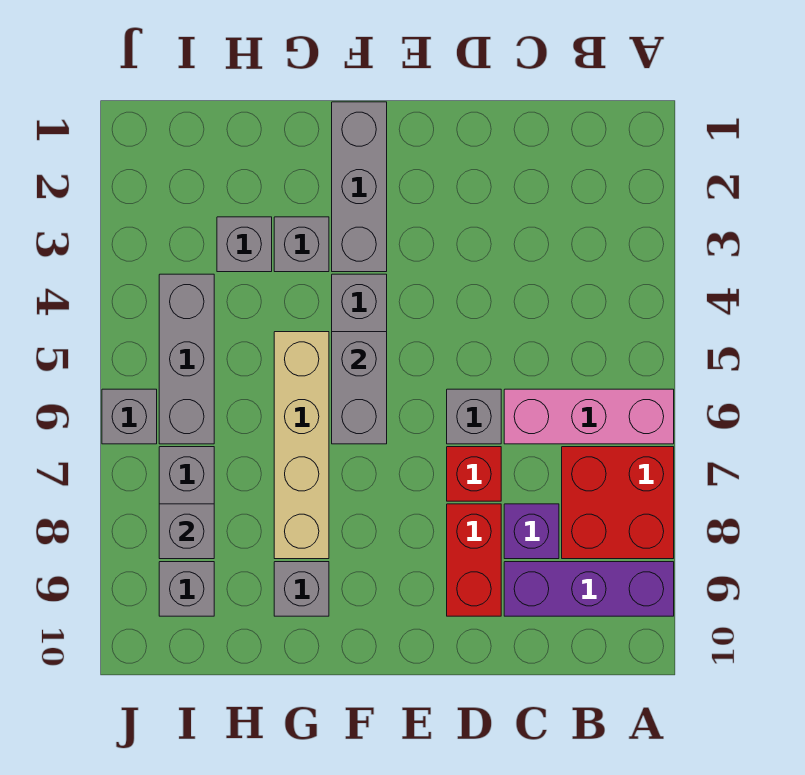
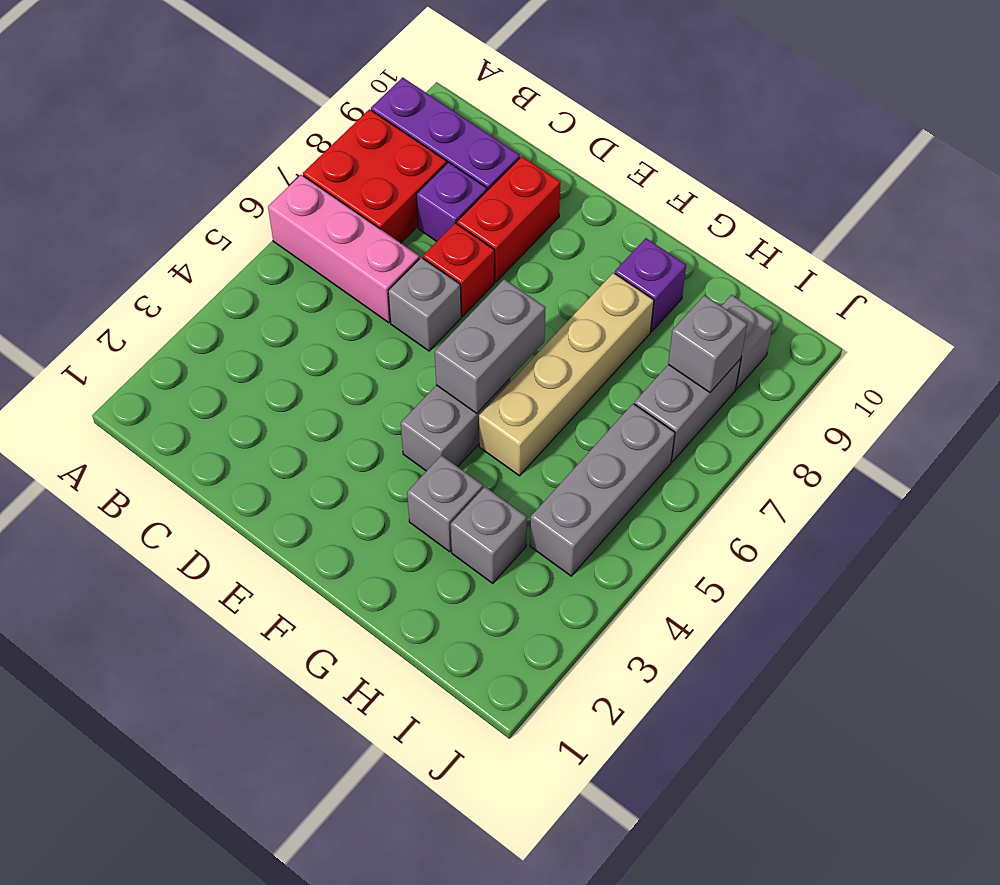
grey 1x3 brick [332,102,387,272] -> none
grey 1x1 brick [274,562,329,616] -> purple 1x1 brick [615,238,686,332]
grey 1x1 brick [102,389,157,444] -> none

